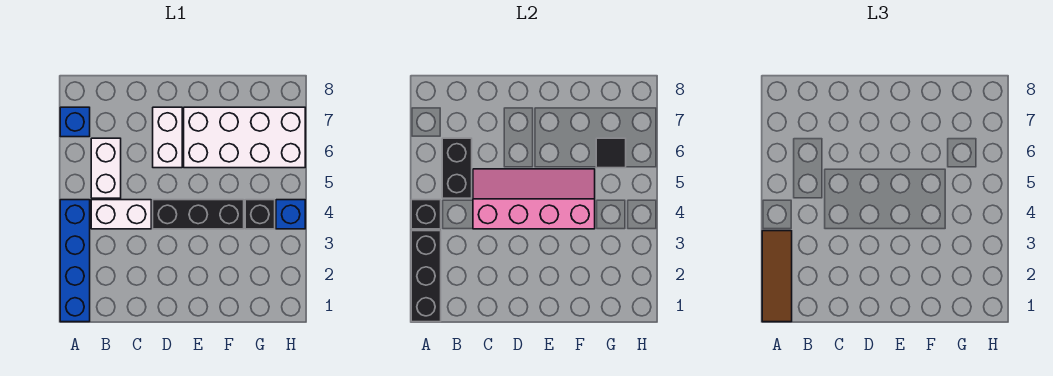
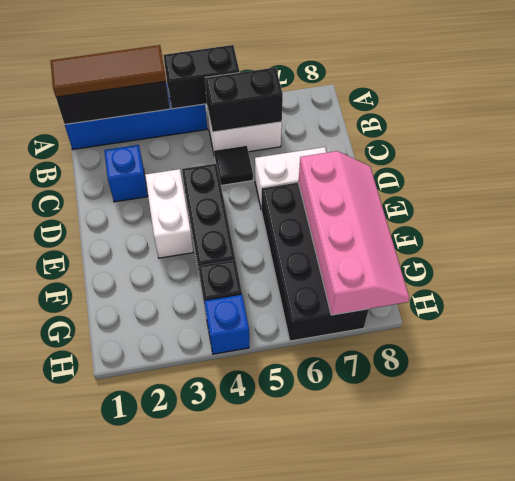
black 1x1 brick [411,200,441,229] -> black 1x2 brick [163,45,239,109]
blue 1x1 brick [60,107,90,137] -> blue 1x1 brick moved to [104,145,148,202]
white 1x2 brick [91,200,151,229] -> white 1x2 brick moved to [145,169,193,258]
pink 2x4 slope [473,169,595,229] -> pink 2x4 slope moved to [298,151,409,315]
white 2x4 brick [184,107,305,168] -> black 2x4 brick [261,183,369,341]
black 1x1 tile [596,138,626,168] -> black 1x1 tile moved to [214,146,253,185]

